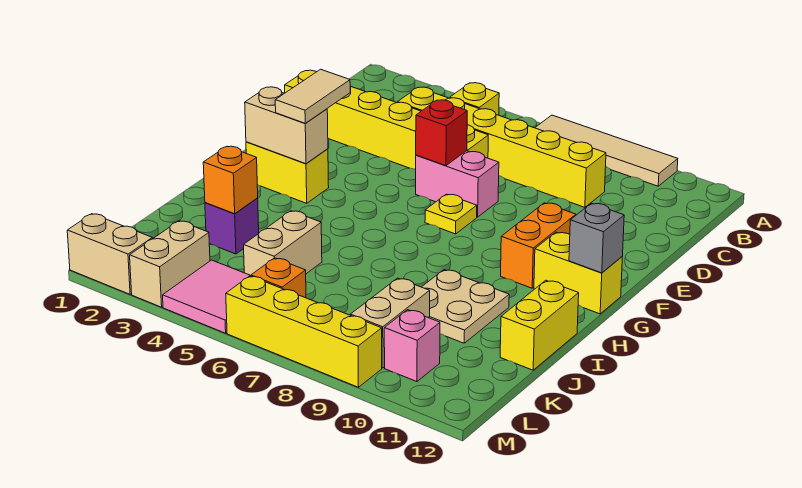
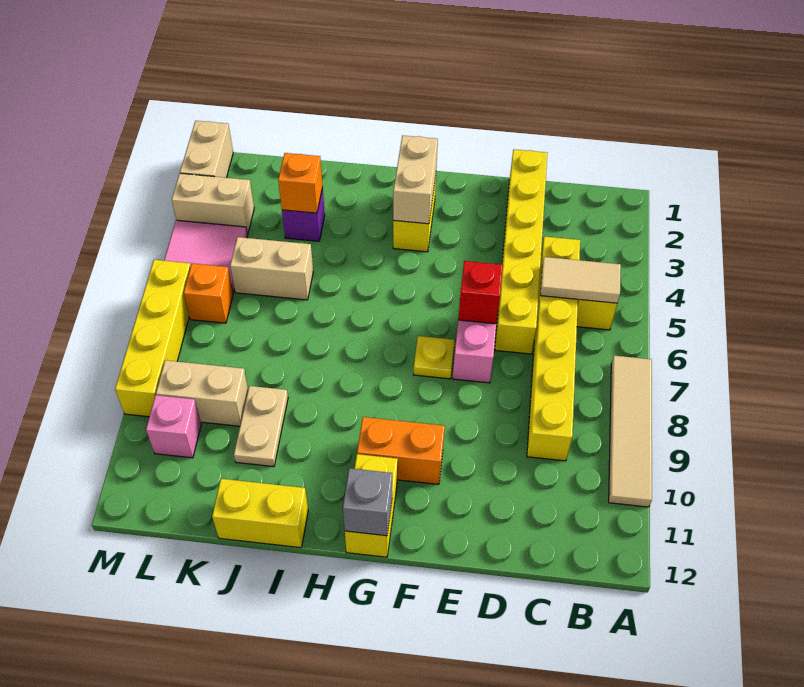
tan 1x2 tile [275,69,350,123] -> tan 1x2 tile moved to [540,257,621,303]
tan 2x2 plate [422,270,509,343] -> tan 1x2 plate [234,386,288,467]

